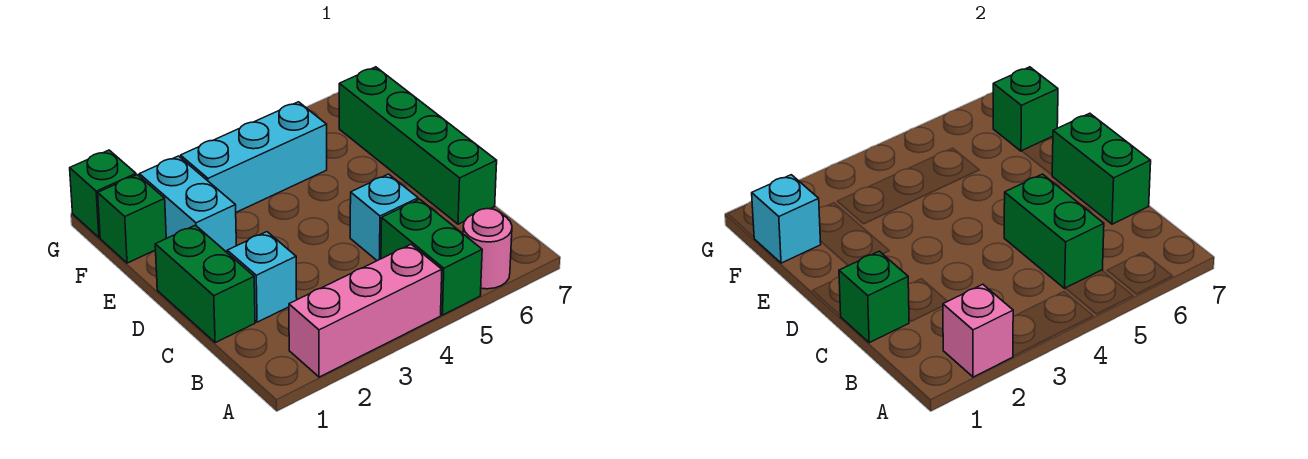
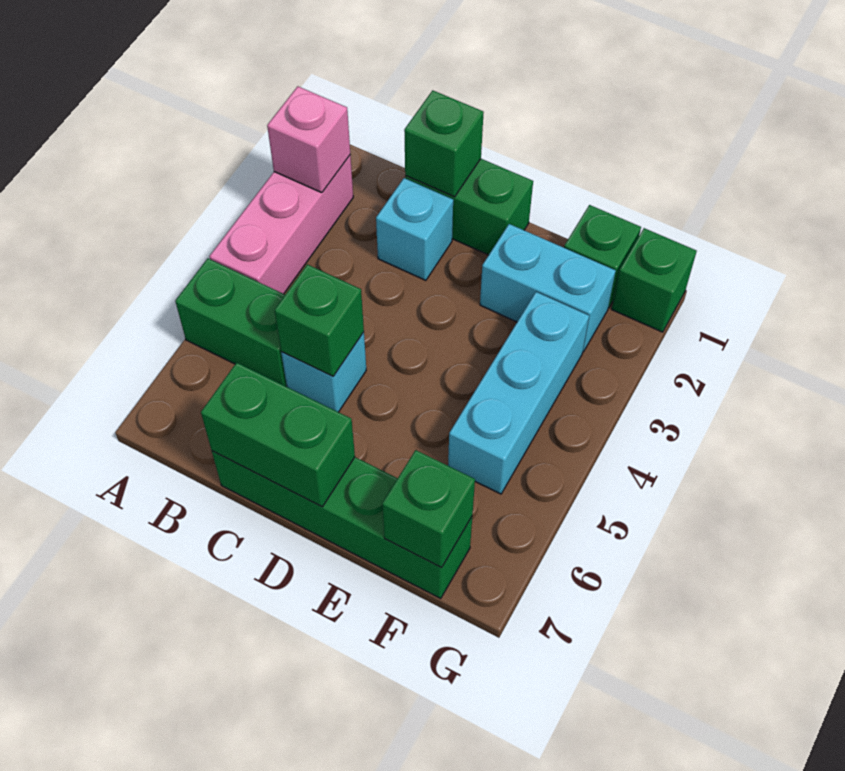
pink 1x1 round brick [463,209,512,289] -> none
green 1x2 brick [1004,174,1104,288] -> green 1x1 brick [274,264,364,376]
cyan 1x1 brick [752,175,821,263] -> none

